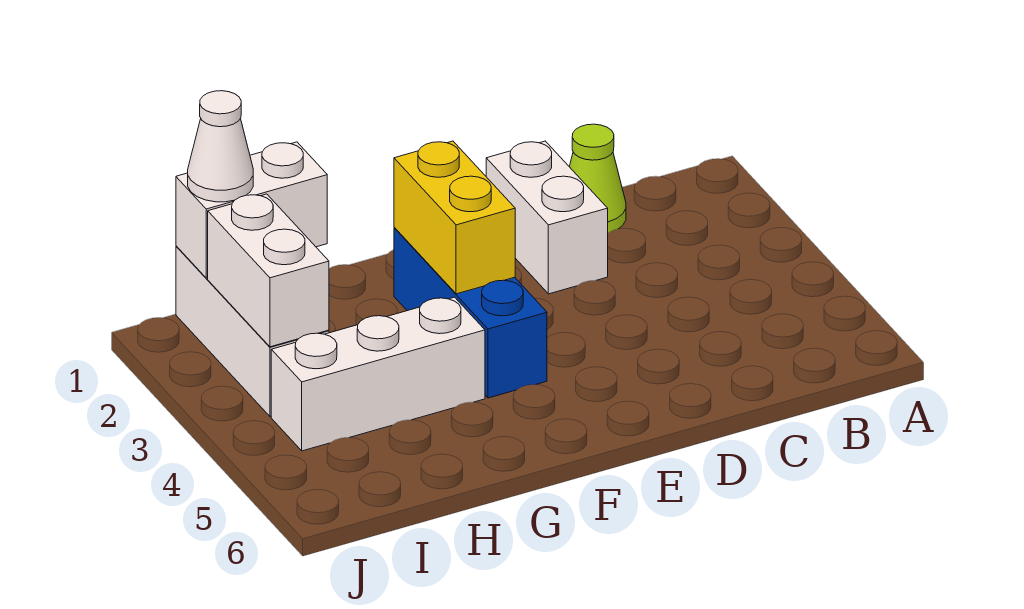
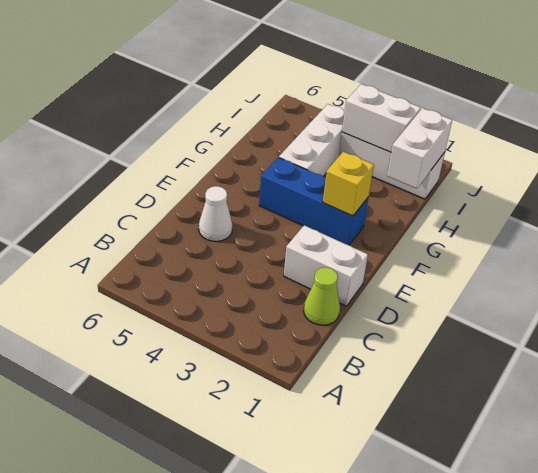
yellow 1x2 brick [394,141,515,294] -> yellow 1x1 brick [323,152,374,216]
white 1x1 cone [188,91,253,202] -> white 1x1 cone moved to [199,186,232,241]

